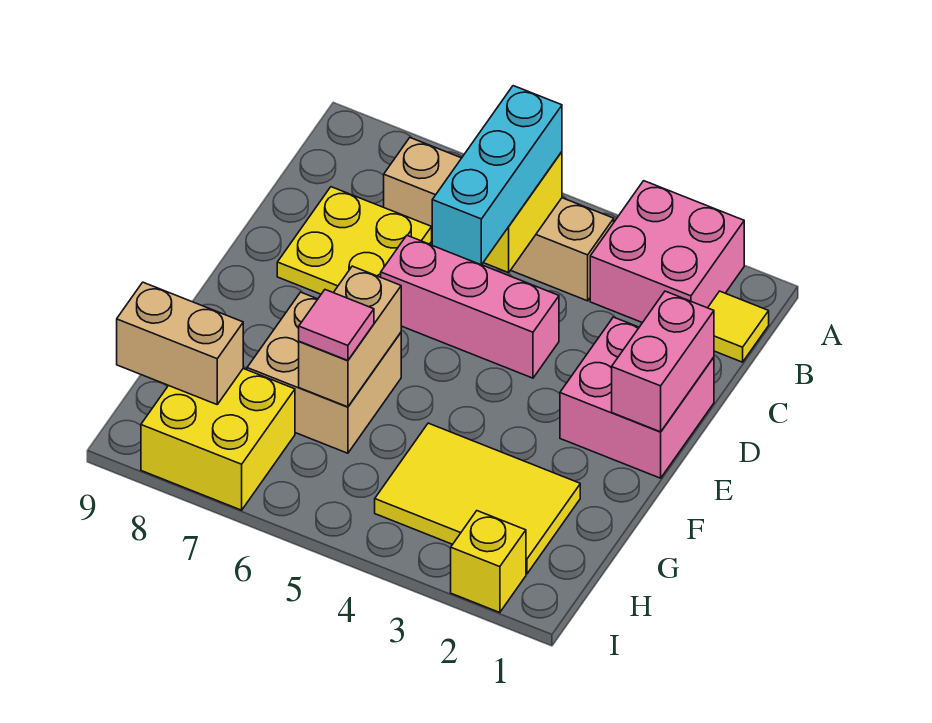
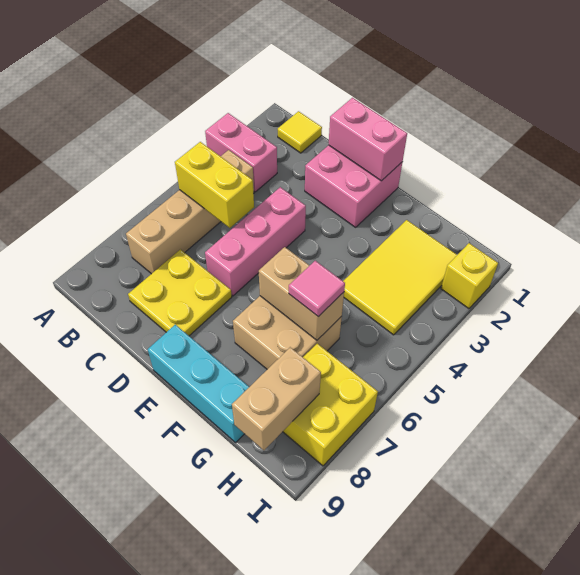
pink 2x2 brick [590,181,744,323] -> pink 1x2 brick [205,113,277,192]
cyan 1x3 brick [432,86,562,265] -> cyan 1x3 brick moved to [148,325,249,442]

